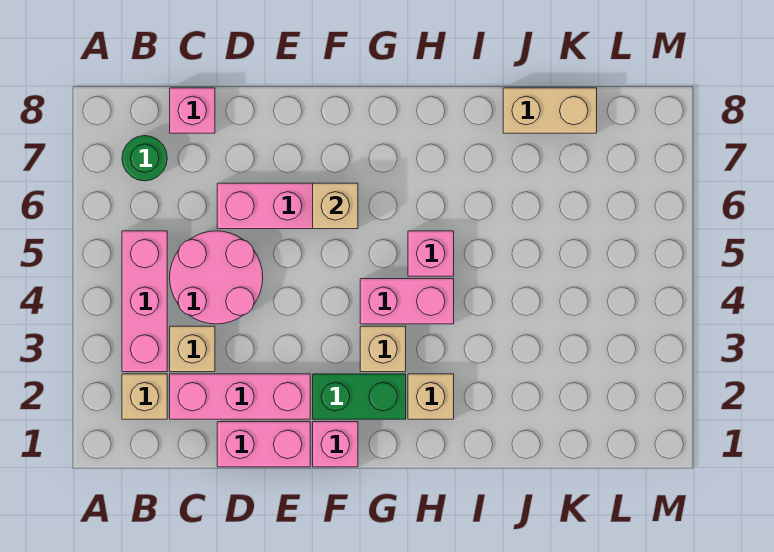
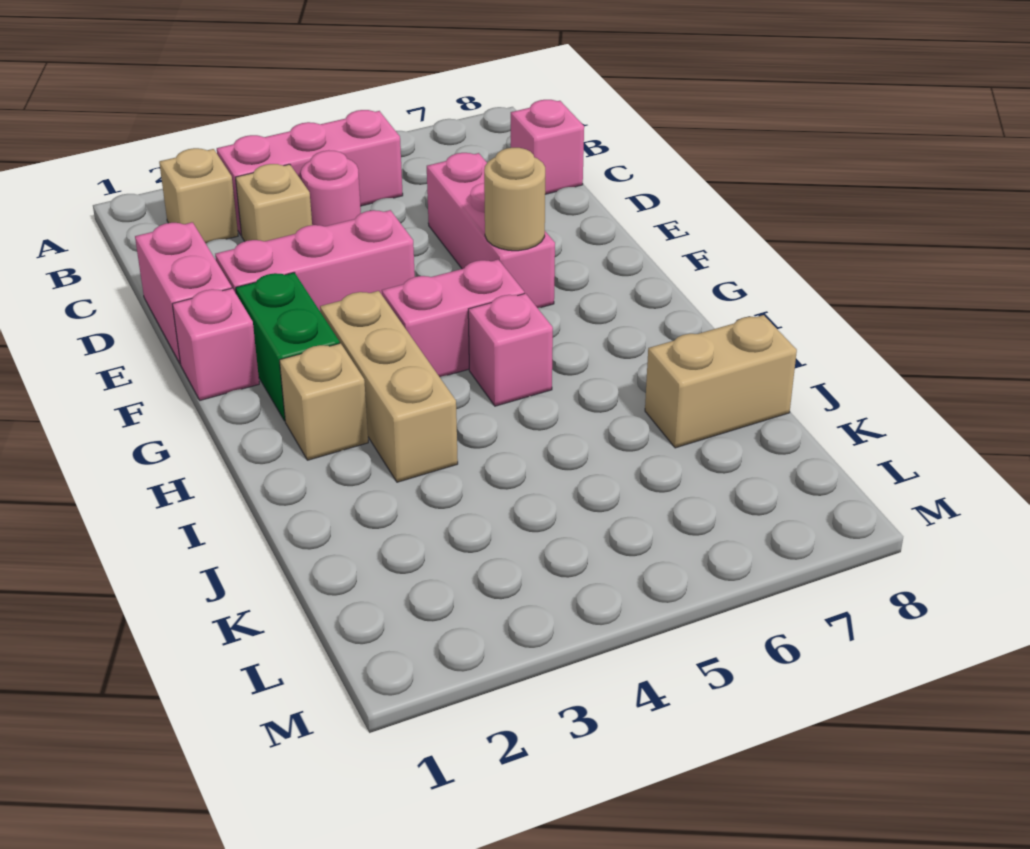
green 1x1 round brick [122,136,167,181] -> none
pink 1x3 brick [170,374,310,419] -> pink 1x3 brick turned to [215,210,415,311]
pink 2x2 round brick [170,231,263,324] -> pink 1x1 round brick [301,150,361,226]
tan 1x1 brick [313,183,358,229] -> tan 1x1 round brick [484,148,545,251]
tan 1x1 brick [360,326,406,372] -> tan 1x3 brick [320,291,458,482]
pink 1x2 brick [360,279,454,324] -> pink 1x2 brick turned to [382,260,524,377]
tan 1x2 brick [503,88,597,133] -> tan 1x2 brick turned to [645,315,797,448]

